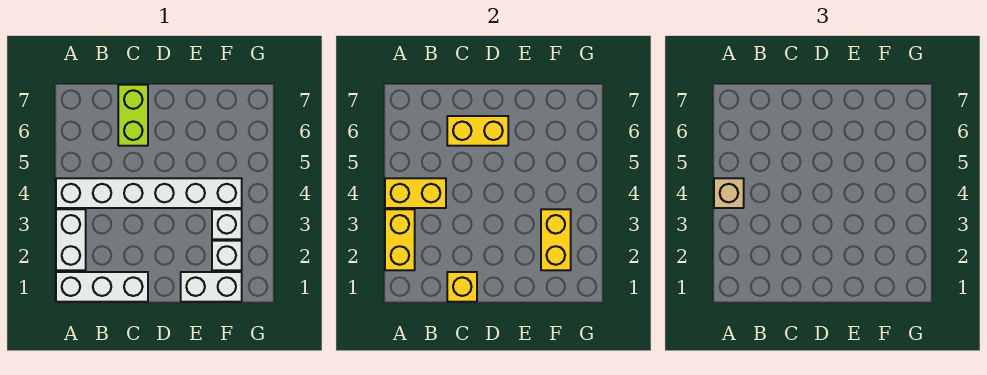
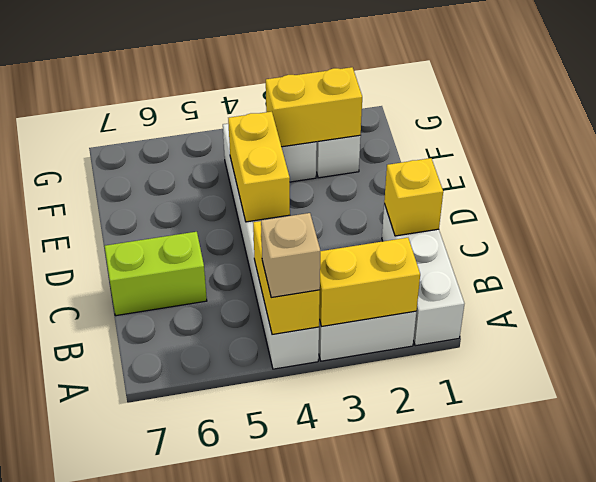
yellow 1x2 brick [447,116,508,146] -> yellow 1x2 brick moved to [228,112,290,222]
white 1x2 brick [181,272,242,302] -> none

